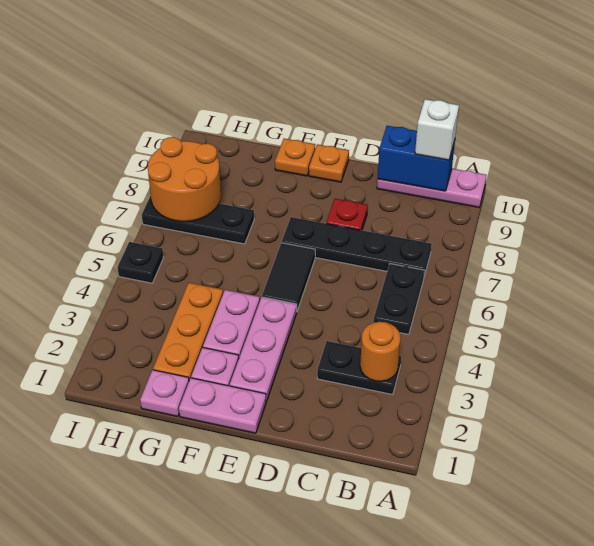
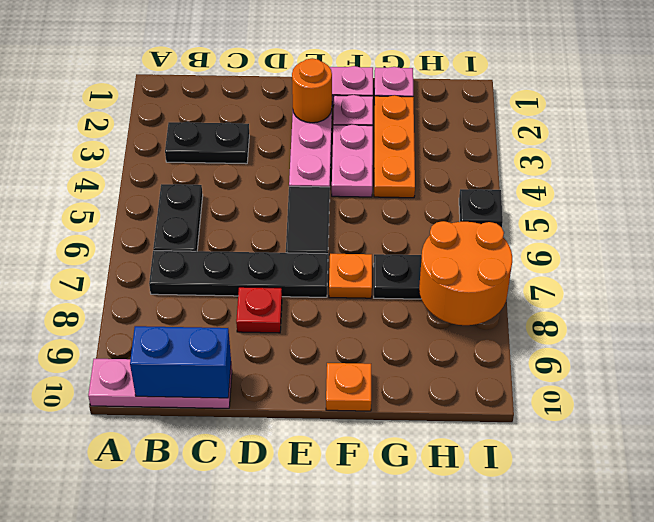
orange 1x1 round brick [360,322,400,382] -> orange 1x1 round brick moved to [292,58,332,123]
white 1x1 brick [415,99,459,160] -> none
orange 1x1 plate [309,144,349,182] -> orange 1x1 plate moved to [329,254,372,298]

